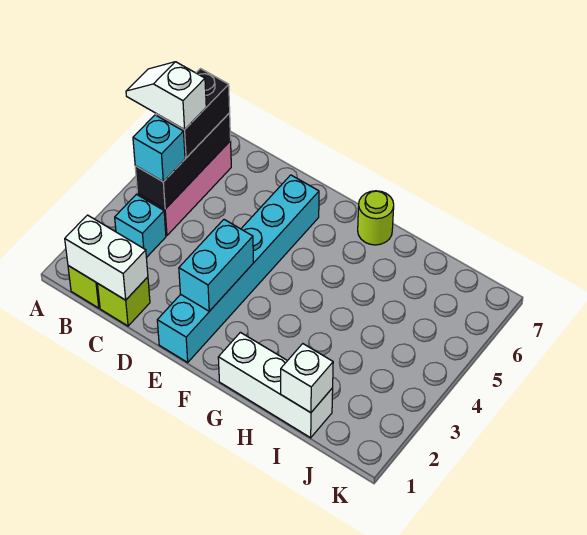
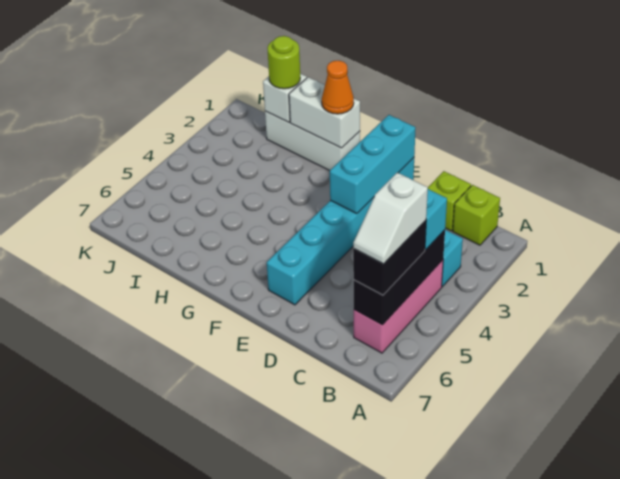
white 1x2 slope [126,62,206,130] -> white 1x2 slope turned to [353,173,428,264]
white 1x2 brick [65,215,148,300] -> white 1x2 brick moved to [289,77,360,148]
cyan 1x2 brick [179,220,254,311] -> cyan 1x3 brick [330,115,416,214]
none -> orange 1x1 cone [322,60,354,114]
lime 1x1 round brick [358,191,394,245] -> lime 1x1 round brick moved to [267,36,300,89]

